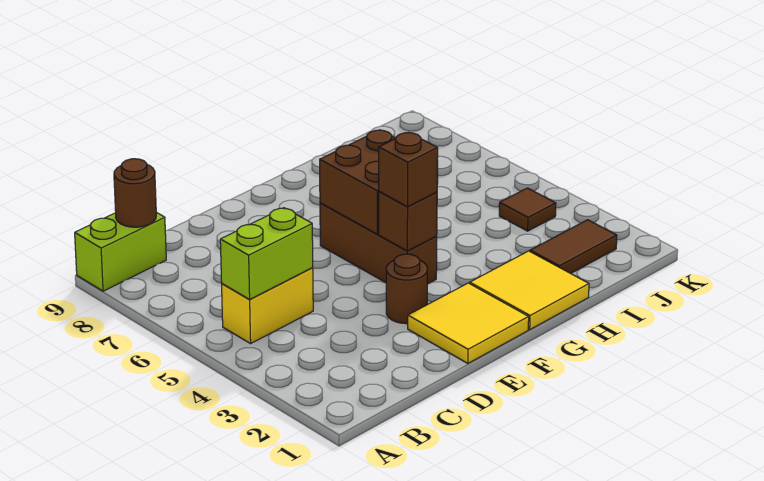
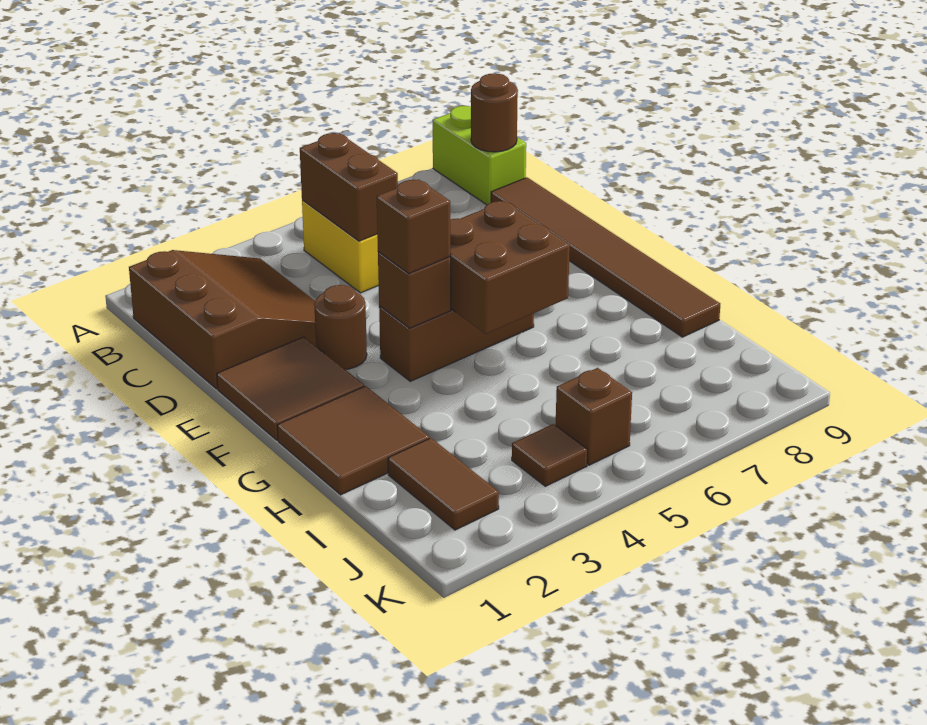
none -> brown 3x3 slope [129,250,316,389]
lime 1x2 brick [220,208,313,299] -> brown 1x2 brick [300,133,398,241]
none -> brown 1x6 tile [491,178,720,337]
yellow 2x2 tile [408,283,529,363] -> brown 2x2 tile [217,337,364,440]
yellow 2x2 tile [470,251,589,329] -> brown 2x2 tile [277,386,429,495]
none -> brown 1x1 brick [556,368,632,465]

